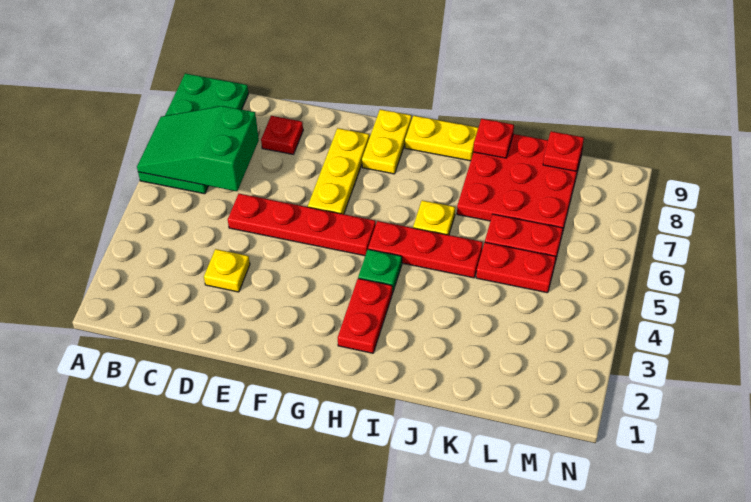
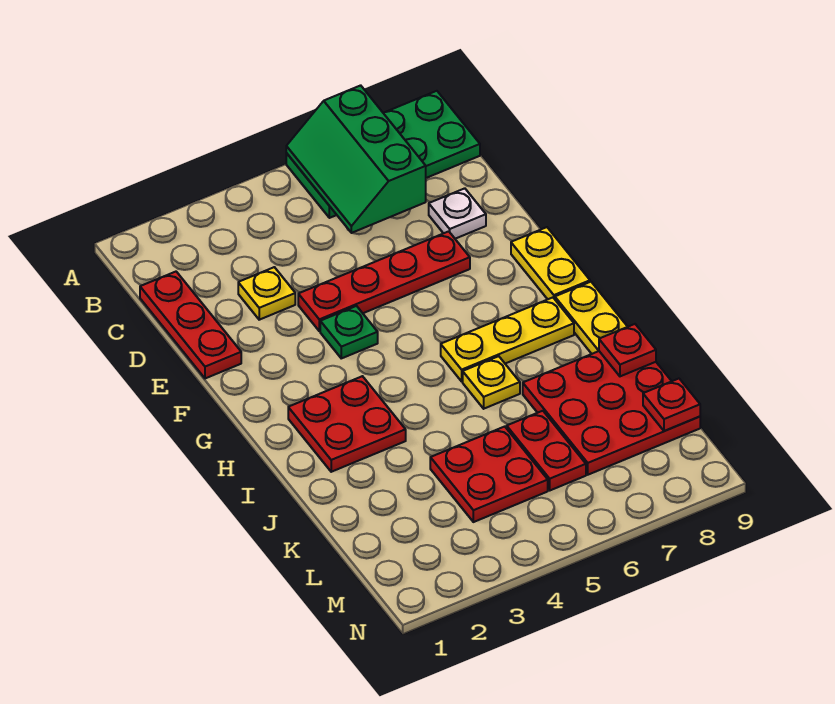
green 2x3 slope [137,106,259,191] -> green 2x3 slope turned to [286,85,426,233]
red 1x4 plate [228,194,376,256] -> red 1x4 plate turned to [298,231,470,331]
red 1x1 plate [261,116,303,154] -> white 1x1 plate [429,188,486,239]
yellow 1x3 plate [308,128,369,214] -> yellow 1x3 plate moved to [441,298,574,381]
yellow 1x2 plate [362,109,412,174] -> yellow 1x2 plate turned to [511,227,590,299]
red 1x2 plate [338,278,393,353] -> red 2x2 plate [288,376,406,472]
green 1x1 plate [358,249,402,292] -> green 1x1 plate moved to [320,306,378,358]
red 1x3 plate [368,221,483,278] -> red 1x3 plate moved to [140,272,241,378]
red 1x2 plate [476,242,556,293] -> red 2x2 plate [430,427,548,522]

